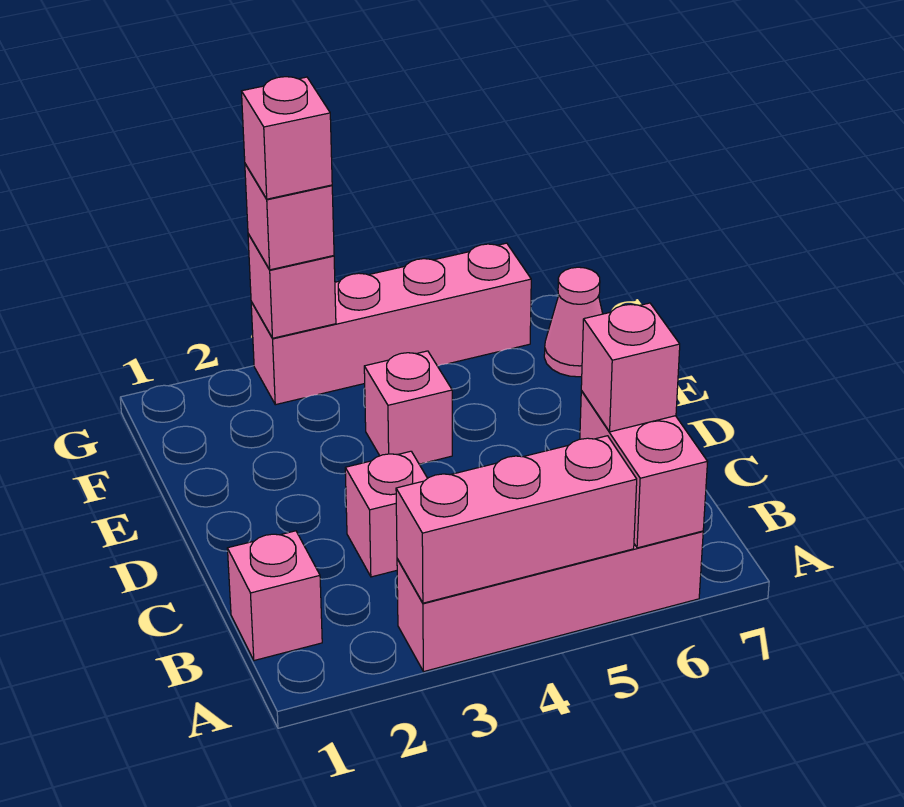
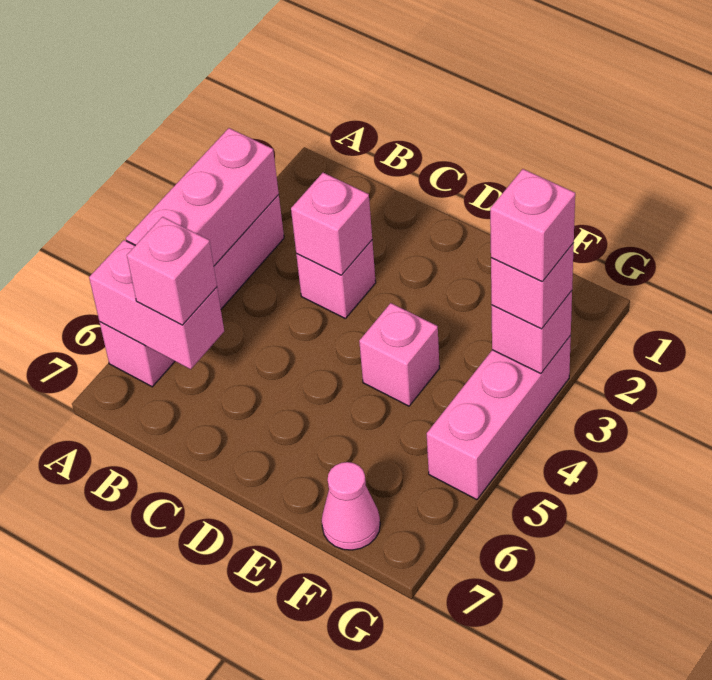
pink 1x1 brick [227,531,322,661] -> pink 1x1 brick moved to [291,173,372,275]
pink 1x4 brick [251,243,531,405] -> pink 1x3 brick [427,336,571,500]

